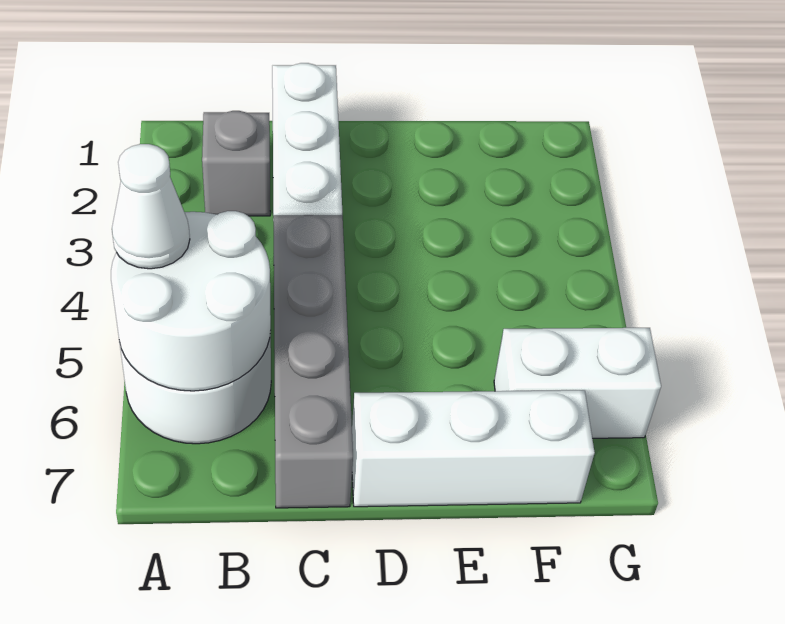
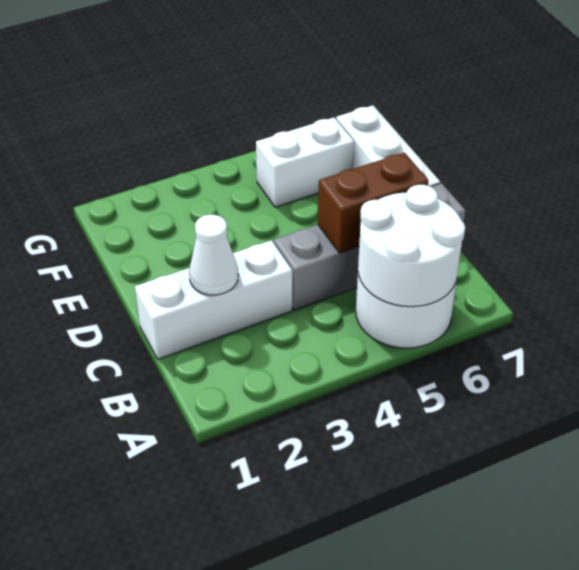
white 1x1 cone [112,144,190,269] -> white 1x1 cone moved to [189,215,238,295]
grey 1x1 brick [202,111,270,216] -> none
none -> brown 1x2 brick [318,152,429,253]
white 1x2 brick [494,328,661,438] -> white 1x2 brick turned to [256,117,354,207]

